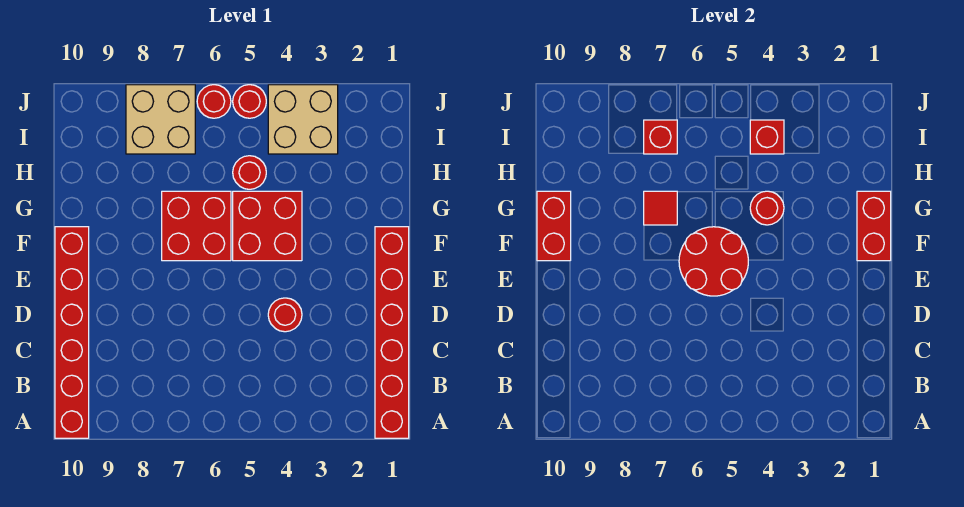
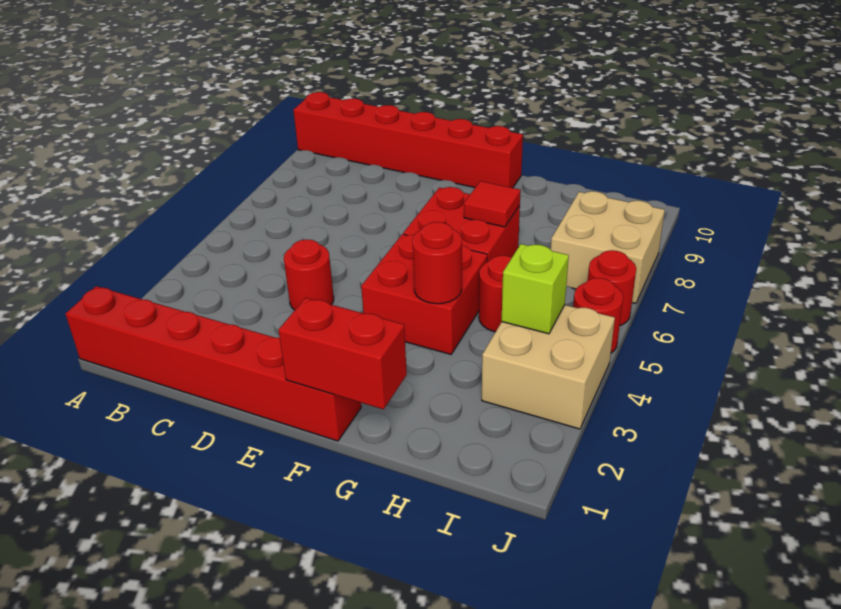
red 2x2 round brick [679,227,748,296] -> none
red 1x2 brick [537,191,571,261] -> none
red 1x1 brick [750,120,784,154] -> lime 1x1 brick [502,244,569,334]
red 1x1 brick [644,120,677,154] -> none

